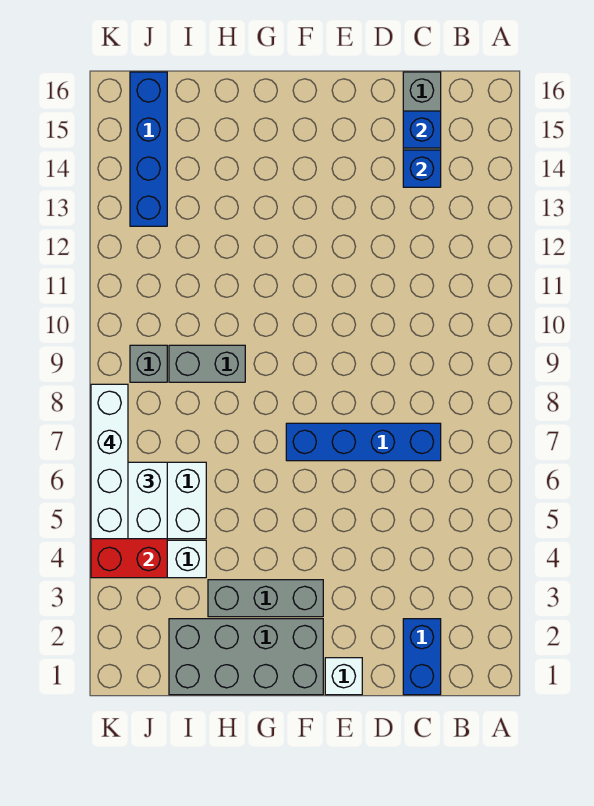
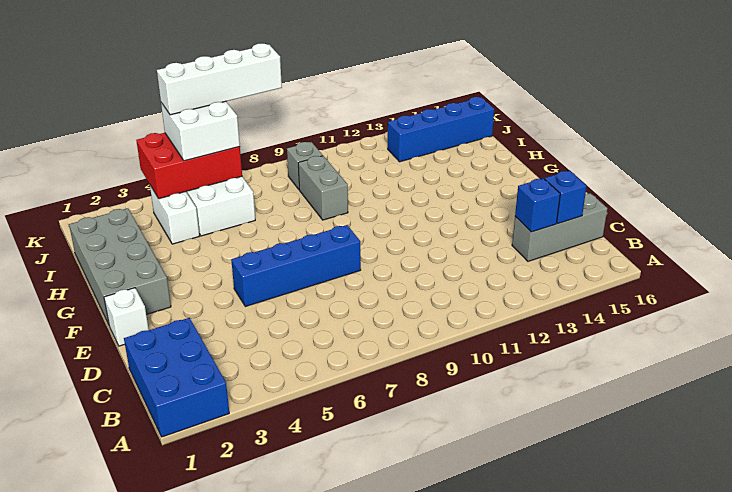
blue 1x2 brick [403,619,441,695] -> blue 2x3 brick [124,318,229,437]
blue 1x4 brick [286,423,441,461] -> blue 1x4 brick turned to [231,225,361,307]
grey 1x3 brick [208,580,323,617] -> none

